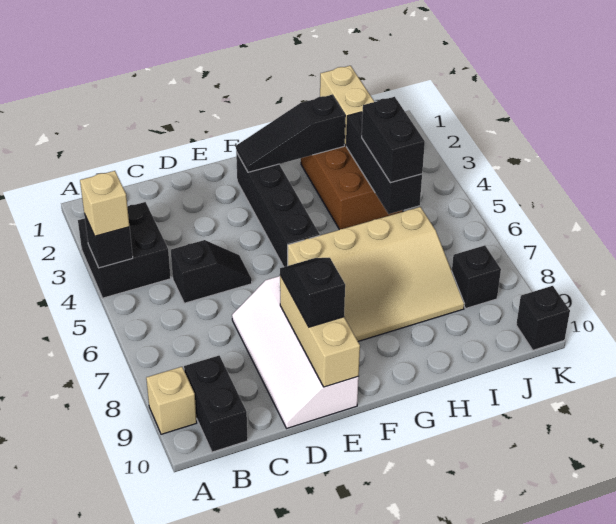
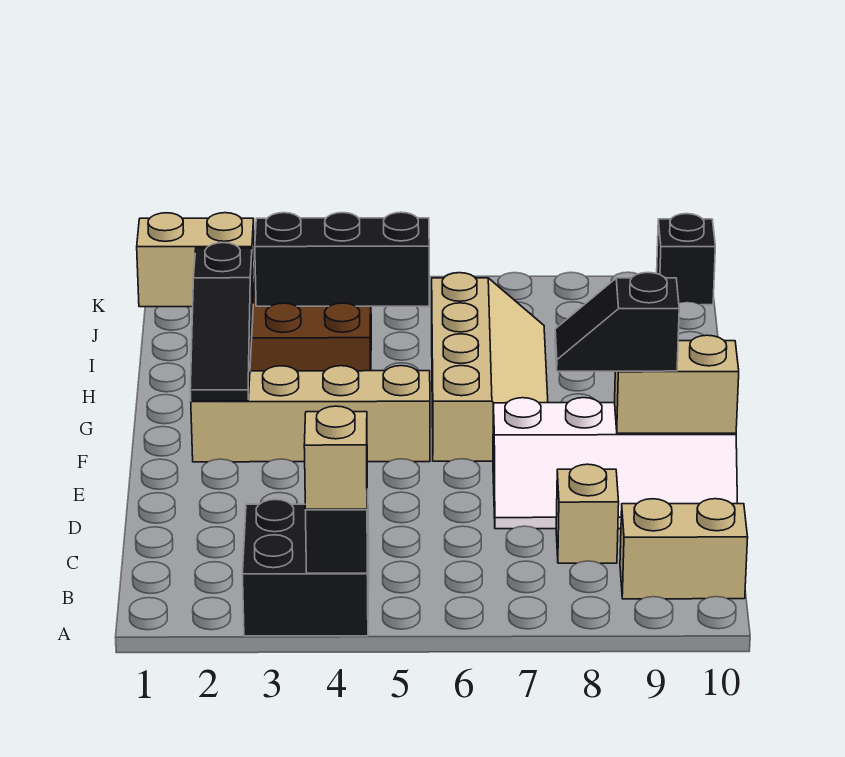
tan 1x1 brick [146,367,197,434] -> tan 1x1 brick moved to [556,464,619,563]
black 1x2 brick [184,356,248,452] -> tan 1x2 brick [620,499,748,599]
black 1x2 slope [171,240,252,303] -> none
tan 1x3 brick [280,275,360,387] -> tan 1x2 brick [615,335,739,433]
black 1x4 brick [236,152,320,267] -> tan 1x4 brick [191,366,430,462]
tan 3x4 slope [288,207,464,341] -> tan 2x4 slope [432,273,548,461]
black 1x2 brick [362,97,425,183] -> none
black 1x1 brick [452,245,501,308] -> none

